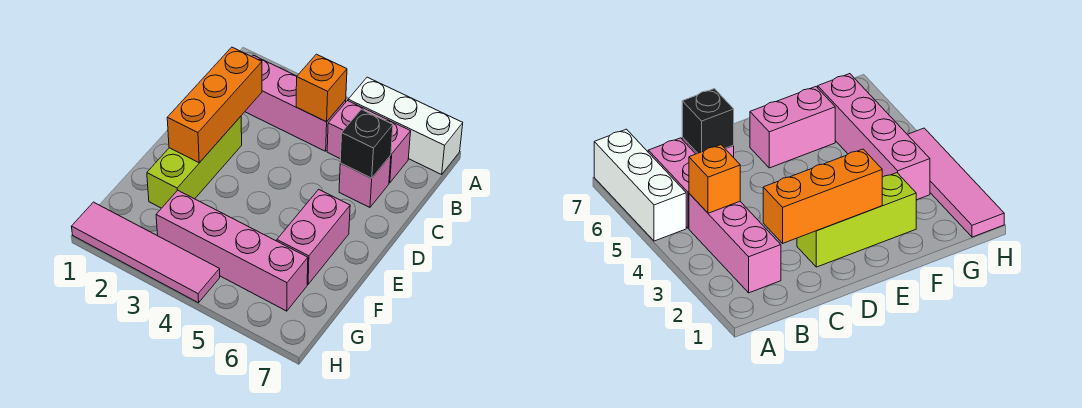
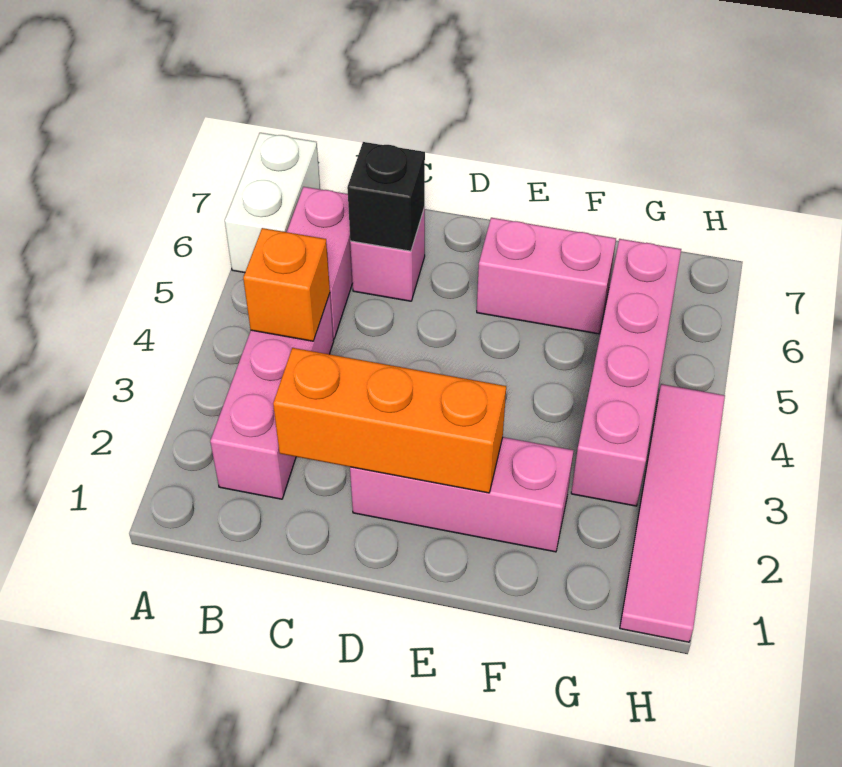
white 1x3 brick [348,77,463,174] -> white 1x2 brick [225,133,320,273]
lime 1x3 brick [147,116,242,208] -> pink 1x3 brick [350,437,574,552]

